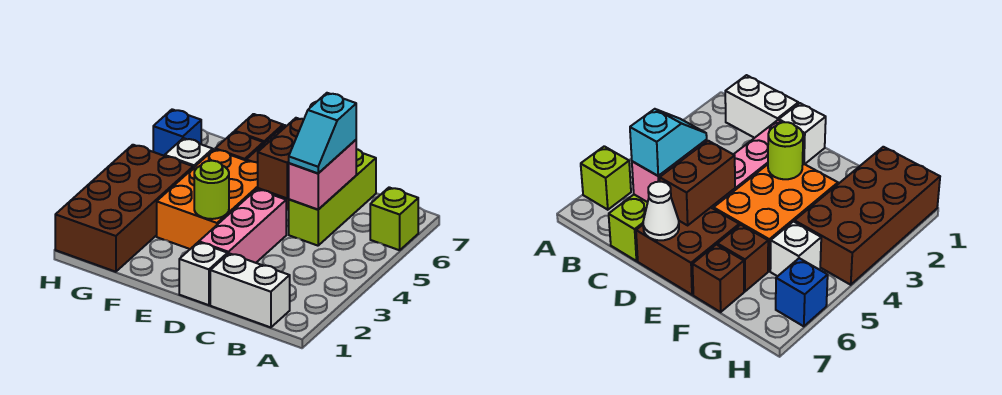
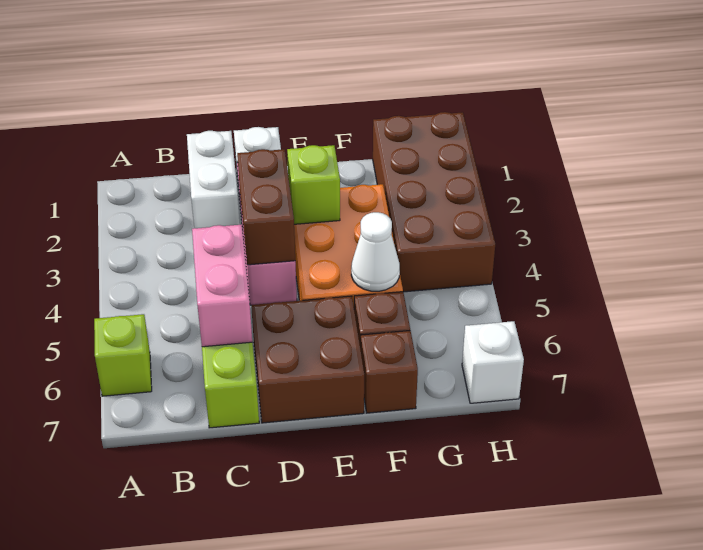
white 1x2 brick [210,253,290,327] -> white 1x2 brick turned to [187,131,240,228]
cyan 1x2 slope [289,93,356,173] -> none
brown 1x2 brick [258,118,304,198] -> brown 1x2 brick moved to [237,149,295,265]
white 1x1 cone [643,182,679,240] -> white 1x1 cone moved to [351,212,400,291]
lime 1x1 round brick [194,161,229,219] -> lime 1x1 brick [287,145,340,224]
white 1x1 brick [165,138,213,168] -> white 1x1 brick moved to [462,321,524,403]
blue 1x1 brick [153,109,201,156] -> none

